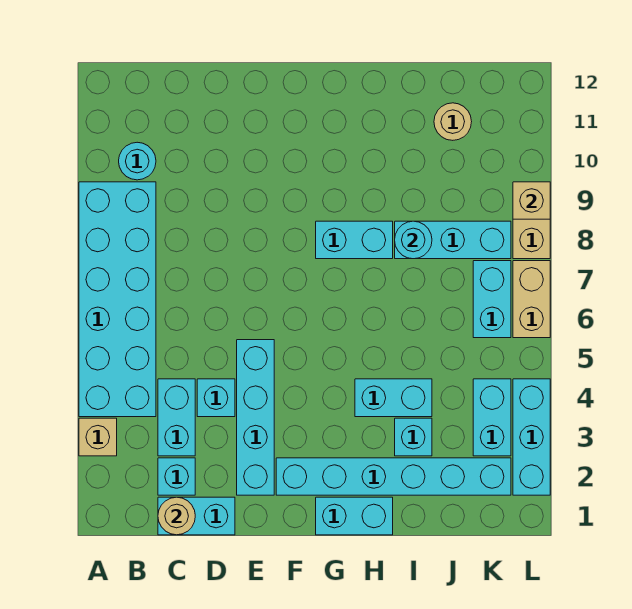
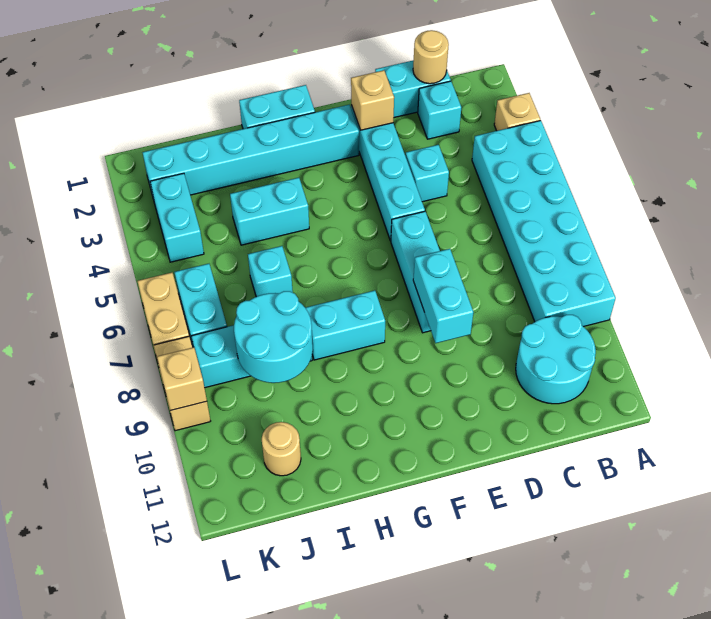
cyan 1x1 round brick [119,142,156,180] -> cyan 2x2 round brick [516,315,596,404]
cyan 1x2 brick [158,379,195,456] -> cyan 1x2 brick moved to [413,249,473,343]
none -> tan 1x1 brick [351,70,394,130]
cyan 1x1 brick [395,418,432,456] -> cyan 1x1 brick moved to [248,246,293,297]
cyan 1x1 round brick [395,221,432,259] -> cyan 2x2 round brick [234,291,313,383]
cyan 1x3 brick [513,379,550,495] -> cyan 1x3 brick moved to [391,211,440,333]

